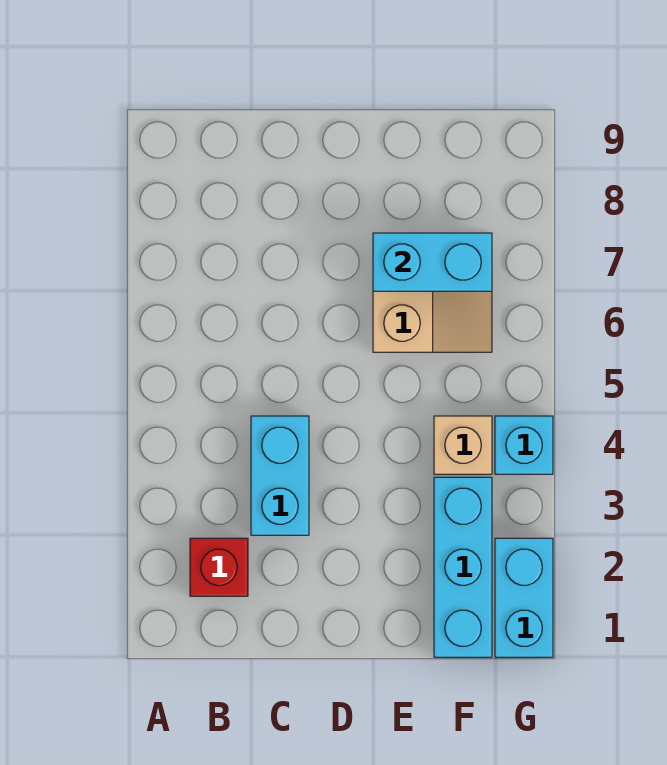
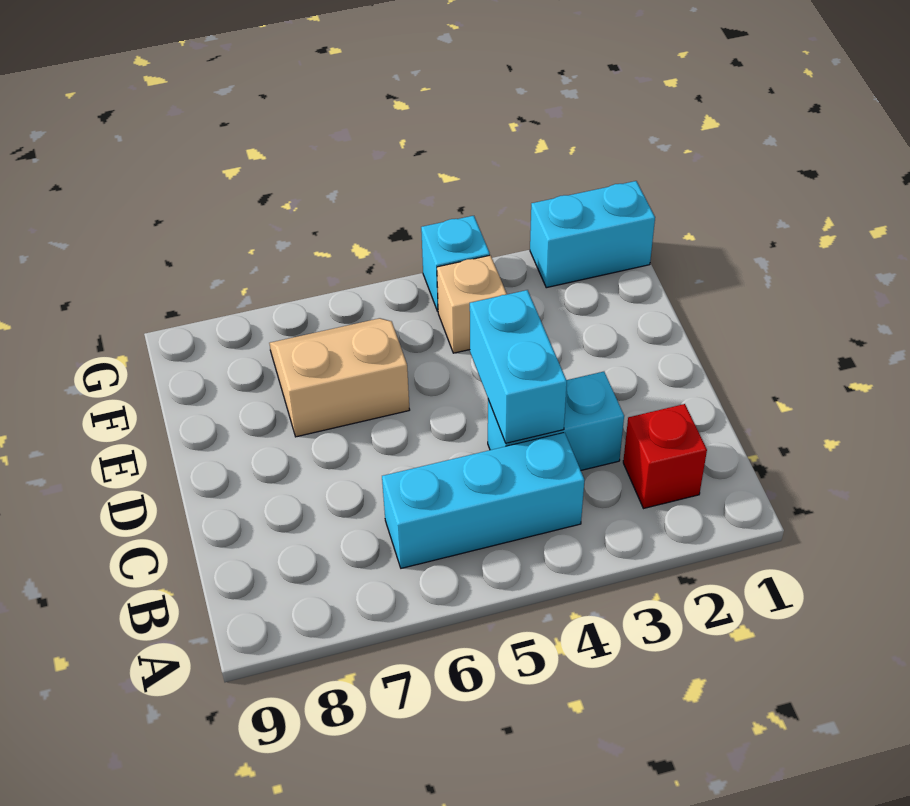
cyan 1x2 brick [373,233,492,291] -> cyan 1x2 brick moved to [470,290,567,443]
cyan 1x3 brick [434,477,492,657] -> cyan 1x3 brick moved to [382,433,584,568]

